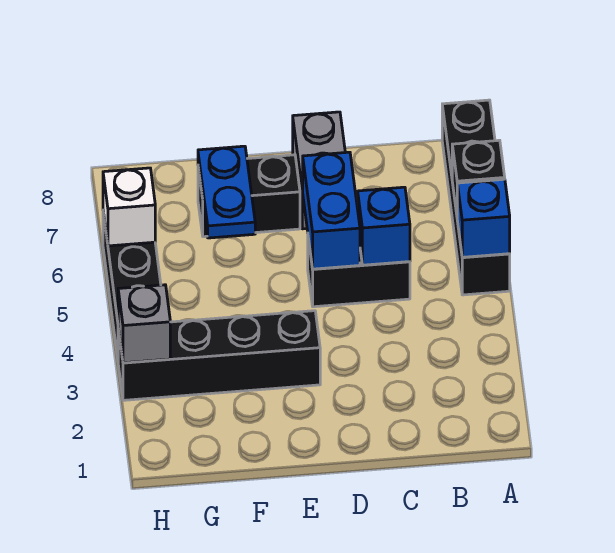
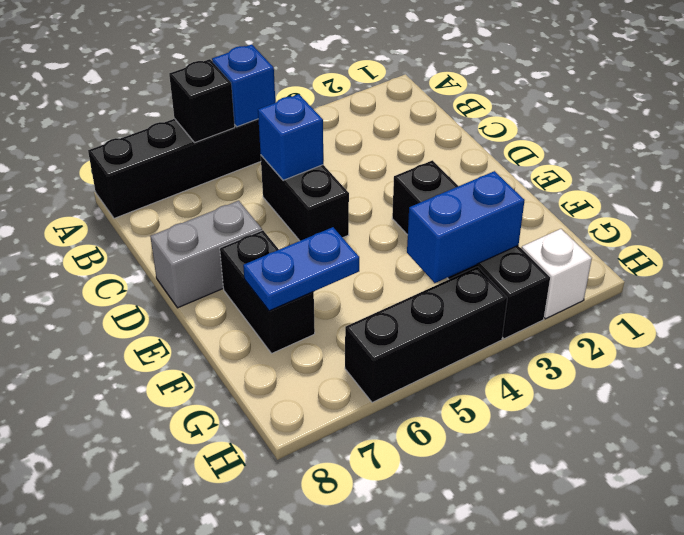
blue 1x2 brick [302,152,360,269] -> blue 1x2 brick moved to [407,171,525,283]
grey 1x1 brick [118,285,170,363] -> none
white 1x1 brick [103,168,155,246] -> white 1x1 brick moved to [522,229,592,319]

